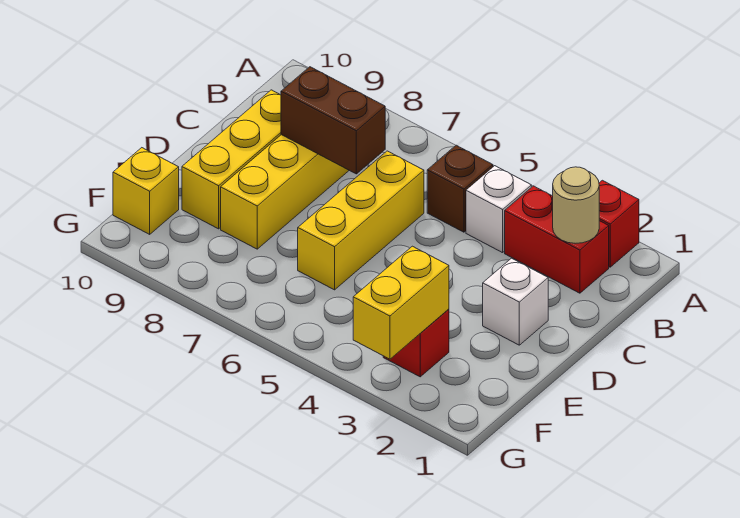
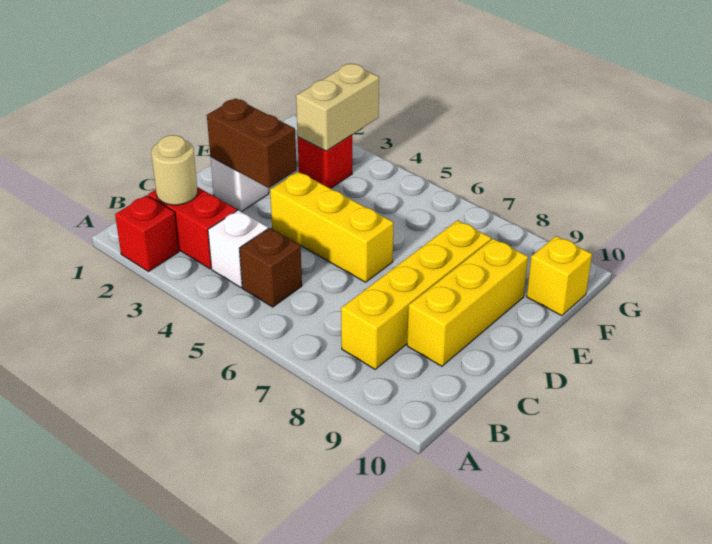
yellow 1x3 brick [298,151,424,290] -> yellow 1x3 brick turned to [270,171,393,282]
brown 1x2 brick [281,67,385,174] -> brown 1x2 brick moved to [207,98,297,188]
yellow 1x2 brick [353,246,449,359] -> tan 1x2 brick [296,64,379,151]

